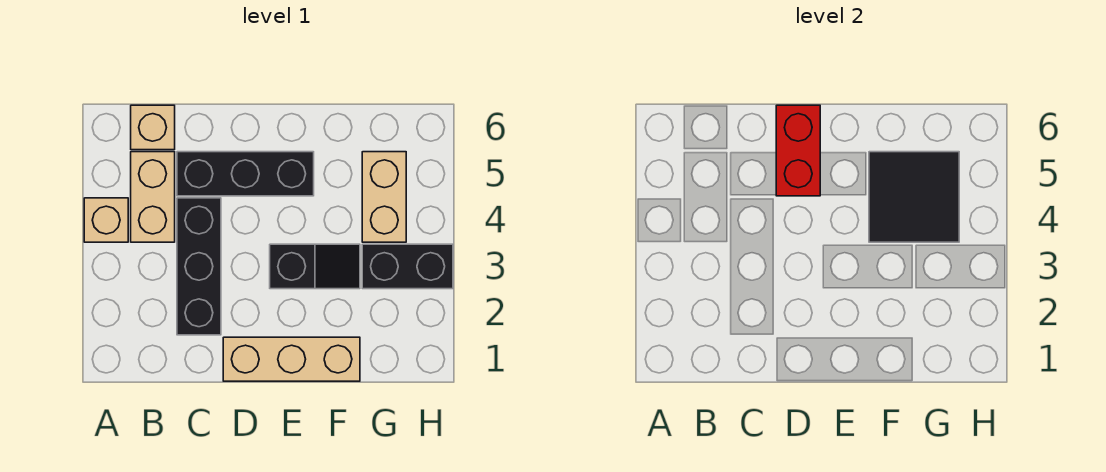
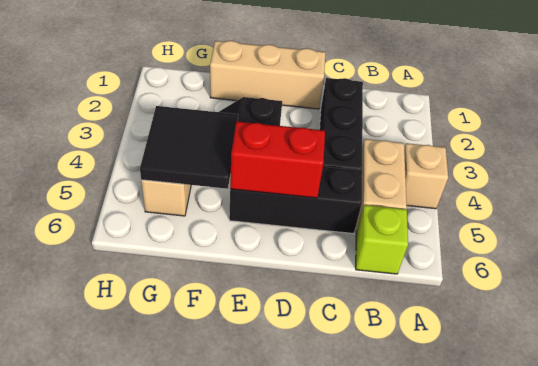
tan 1x1 brick [131,105,175,150] -> lime 1x1 brick [356,205,408,274]
red 1x2 brick [776,105,820,196] -> red 1x2 brick turned to [230,122,325,198]
black 1x2 brick [362,244,453,289] -> none

